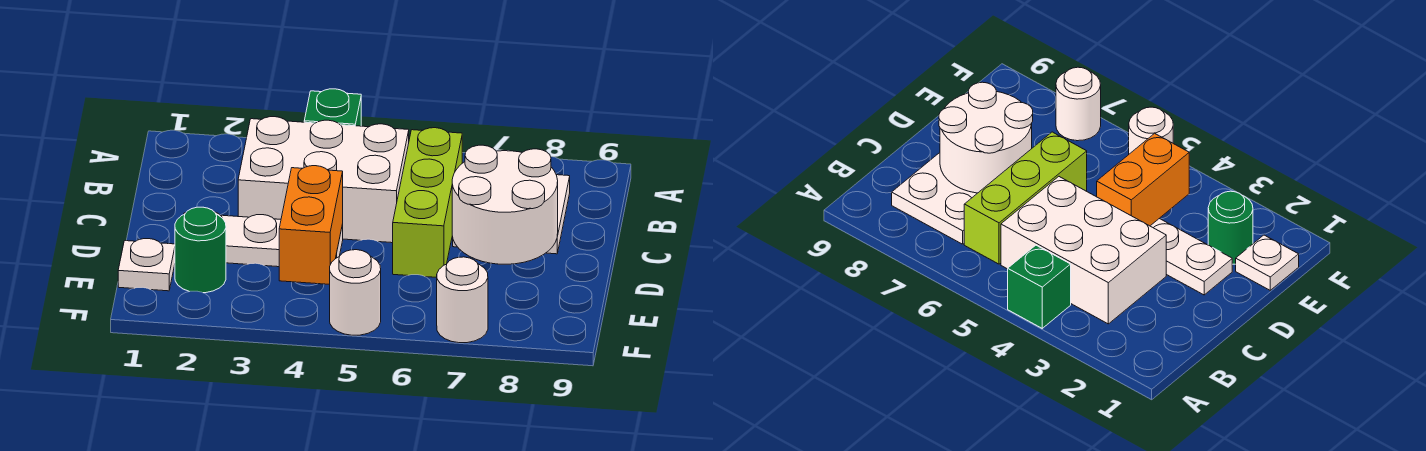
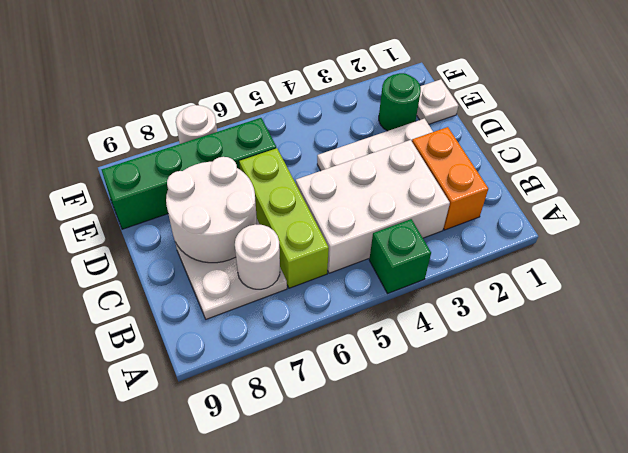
orange 1x2 brick [279,166,343,284] -> orange 1x2 brick moved to [412,127,488,230]
none -> green 1x4 brick [102,118,276,229]
white 1x1 round brick [330,250,381,335] -> white 1x1 round brick moved to [235,224,280,289]

